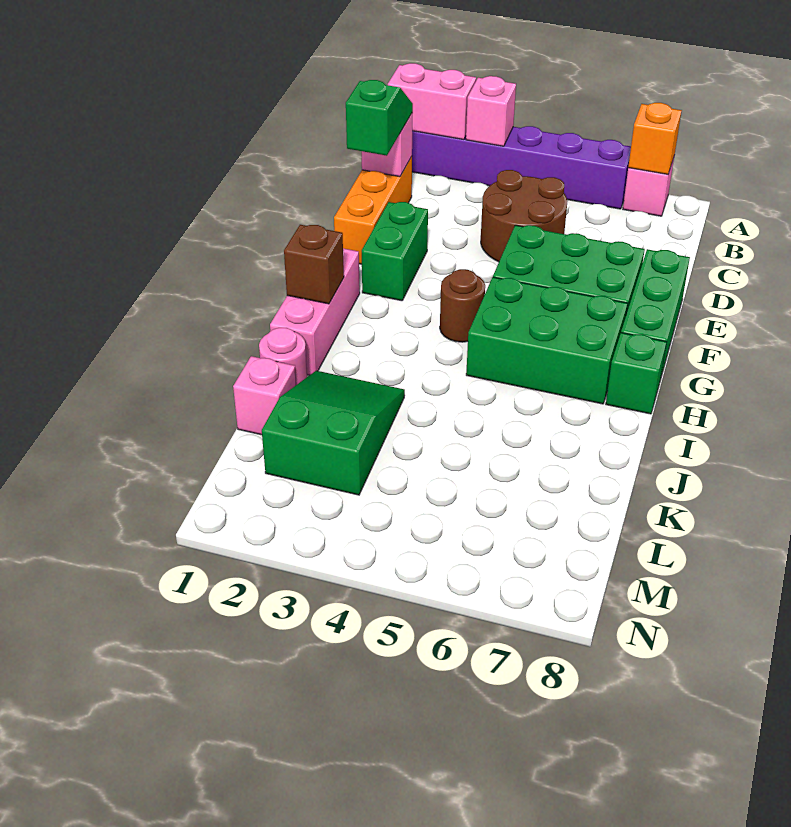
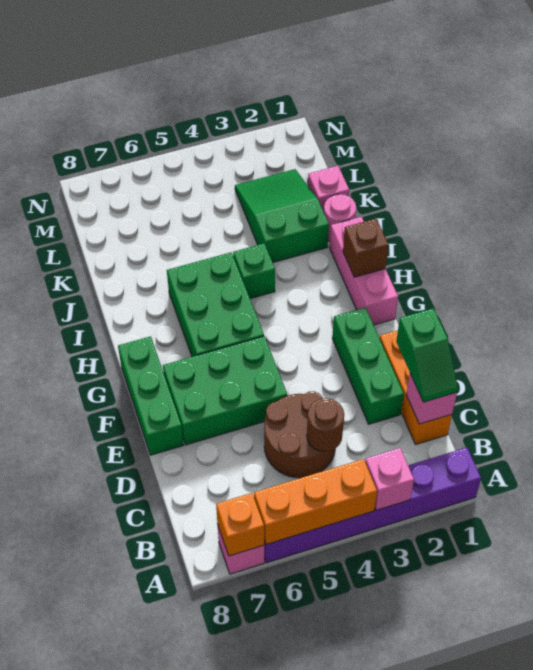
pink 1x2 brick [388,63,476,140] -> none
none -> orange 1x3 brick [254,459,377,544]
green 1x2 brick [362,202,428,301] -> green 1x3 brick [332,307,404,424]
brown 1x1 round brick [440,269,485,342] -> brown 1x1 round brick moved to [307,398,344,452]
green 2x3 brick [466,277,628,404] -> green 2x3 brick turned to [167,252,264,357]
green 1x1 brick [606,333,666,414] -> green 1x1 brick moved to [233,243,275,299]
green 2x3 slope [262,371,405,495] -> green 2x3 slope turned to [235,169,329,263]

